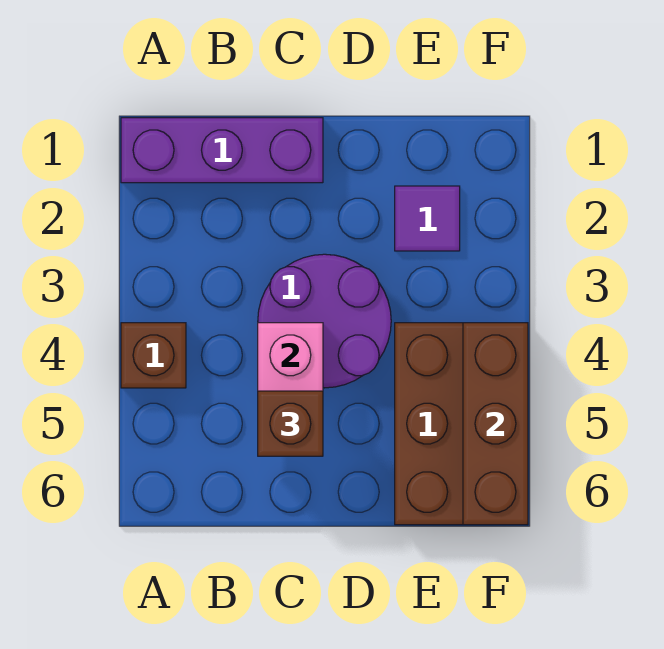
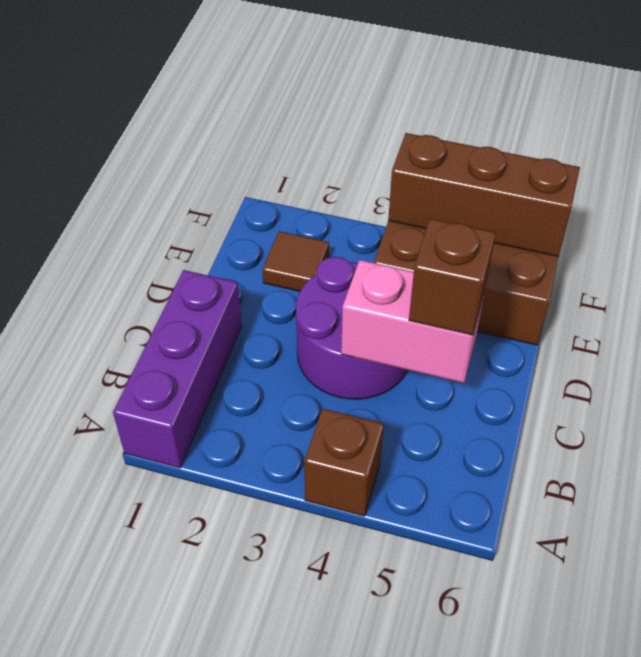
purple 1x1 tile [395,186,460,251] -> brown 1x1 tile [262,231,329,291]

